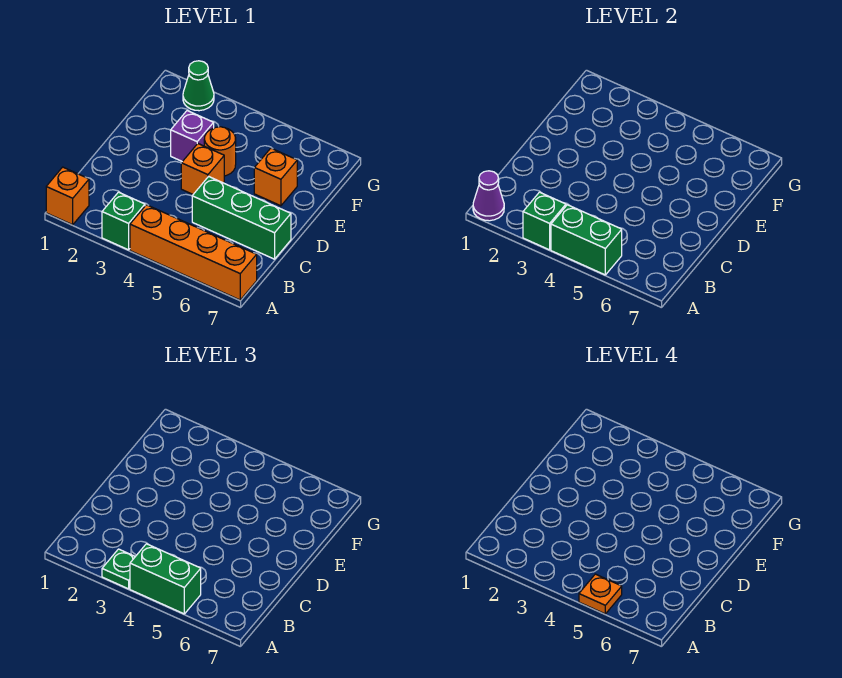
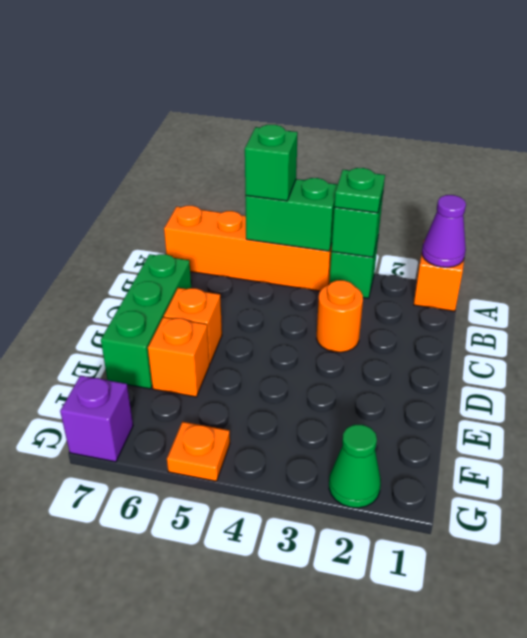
green 1x2 brick [130,544,201,614] -> green 1x1 brick [245,125,298,201]
orange 1x1 plate [579,574,622,614] -> orange 1x1 plate moved to [167,422,230,481]
green 1x3 brick [192,176,291,259] -> green 1x3 brick turned to [101,254,191,389]
orange 1x1 brick [181,144,224,194] -> orange 1x1 brick moved to [164,288,222,364]
purple 1x1 brick [171,111,214,162] -> purple 1x1 brick moved to [60,376,133,462]
orange 1x1 round brick [204,127,236,176] -> orange 1x1 round brick moved to [316,280,363,352]

